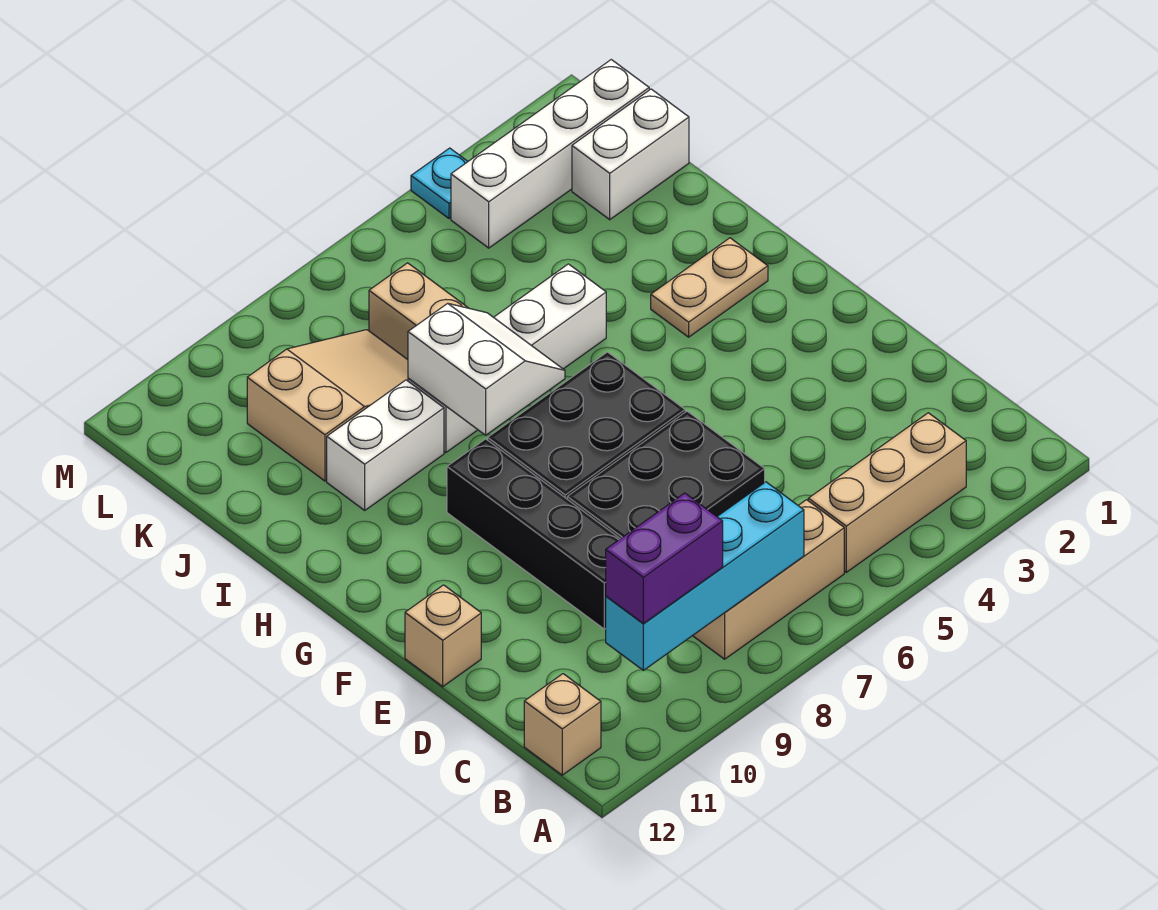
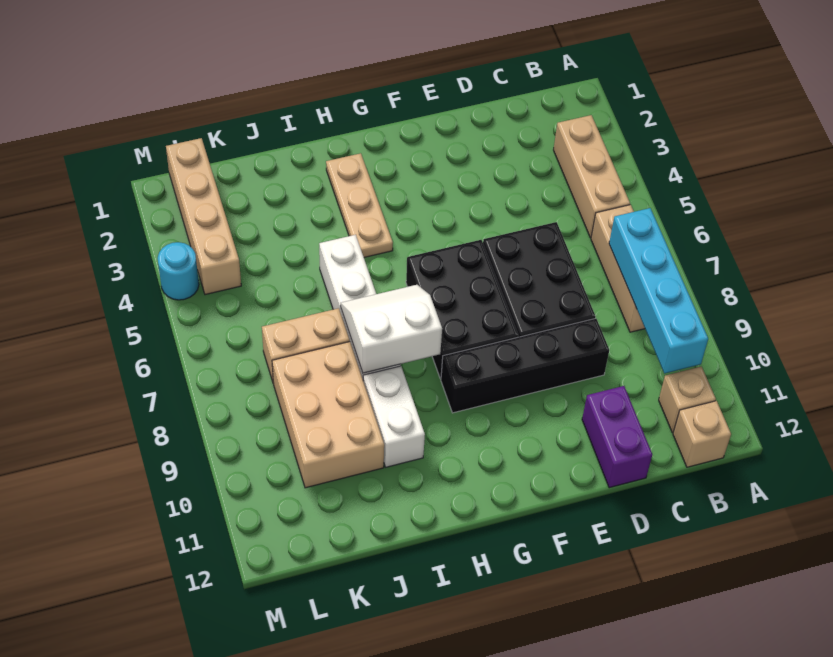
purple 1x2 brick [606,493,723,624] -> purple 1x2 brick moved to [582,386,652,488]
tan 1x1 brick [405,585,481,687] -> tan 1x1 brick moved to [659,366,716,433]
tan 1x2 plate [651,238,768,337] -> tan 1x3 plate [326,153,393,257]
tan 2x3 slope [247,330,408,481] -> tan 2x3 brick [272,342,384,488]
white 1x2 brick [572,89,689,220] -> none
white 1x4 brick [451,60,649,248] -> tan 1x4 brick [166,138,241,295]
cyan 1x1 plate [411,148,468,218] -> cyan 1x1 round brick [158,242,199,300]

